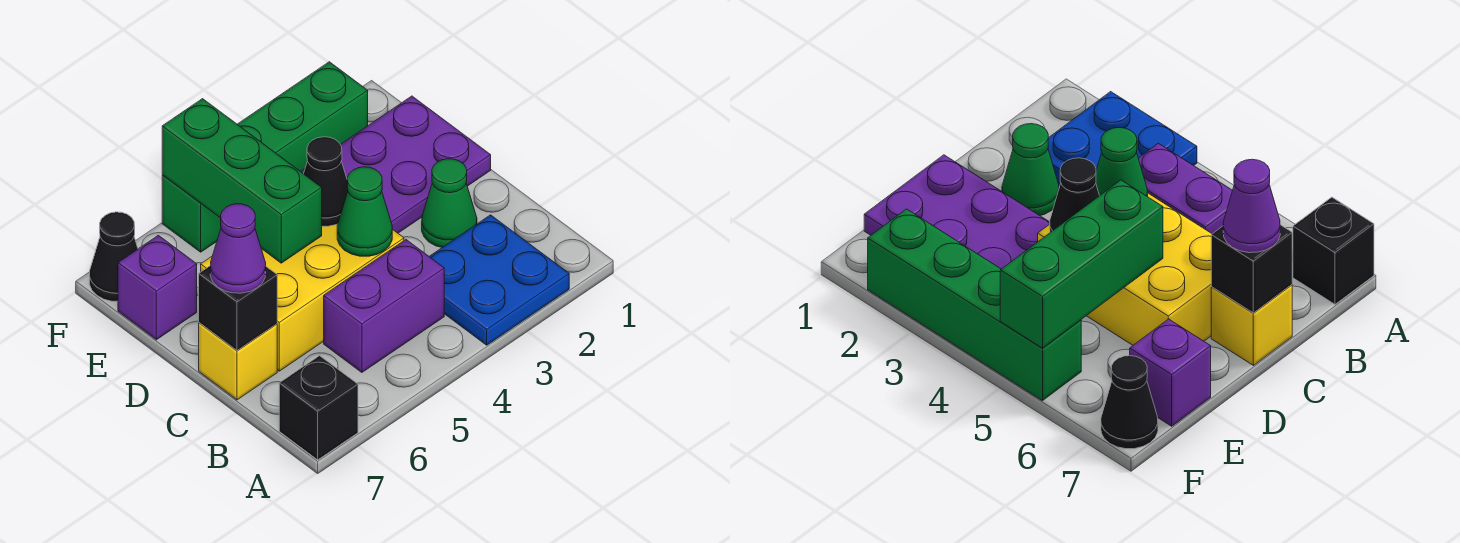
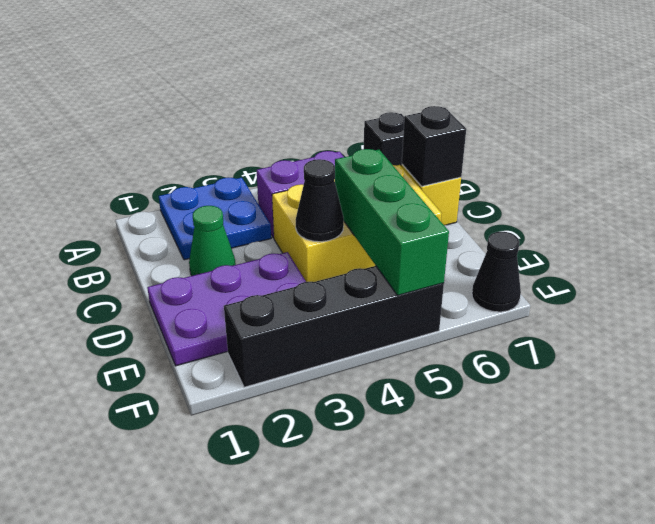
green 1x1 cone [337,167,392,256] -> none
purple 1x1 cone [210,204,266,293] -> none
purple 1x1 brick [118,235,197,340] -> none
green 1x4 brick [162,62,368,252] -> black 1x4 brick [224,266,444,387]

